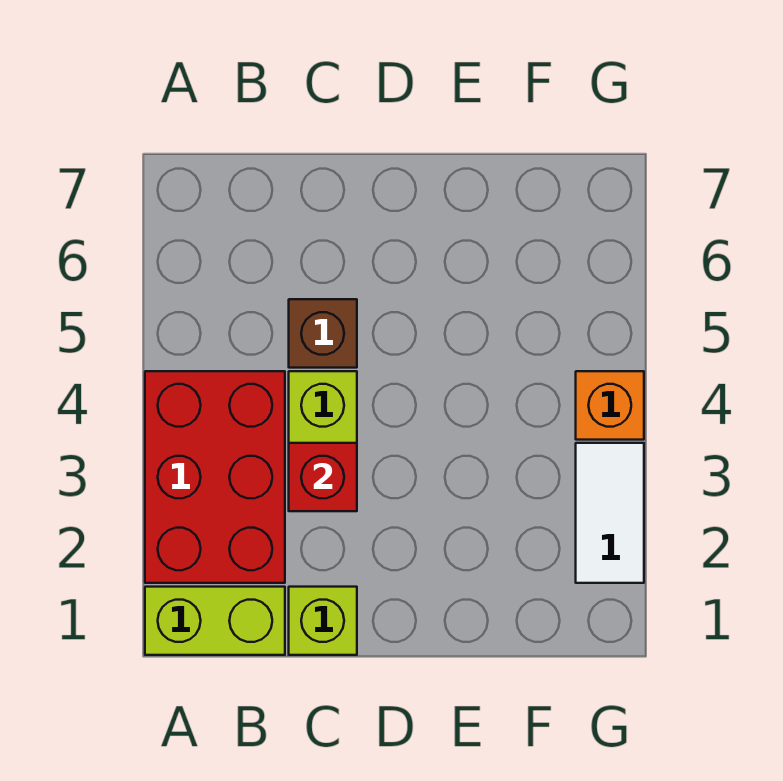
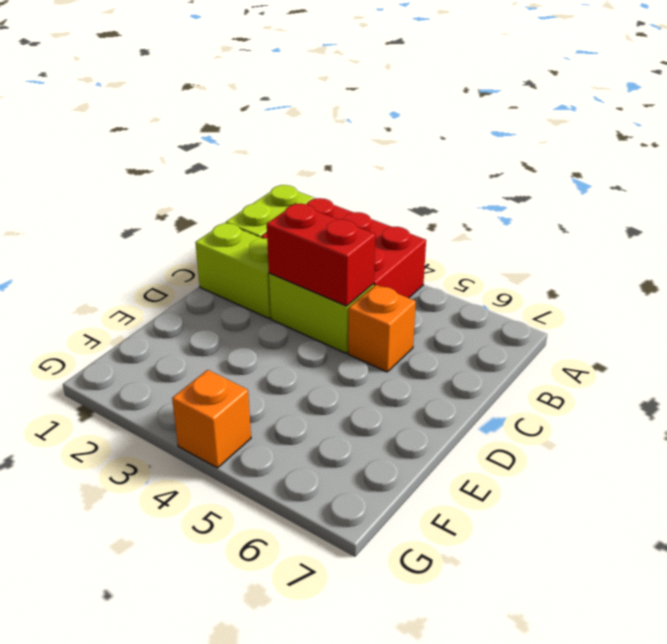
lime 1x1 brick [289,587,357,655] -> lime 1x2 brick [195,223,271,318]
red 1x1 brick [289,443,357,511] -> red 1x2 brick [267,203,375,306]
brown 1x1 brick [289,299,357,368] -> orange 1x1 brick [348,285,416,372]
white 1x2 tile [576,443,644,583] -> none

